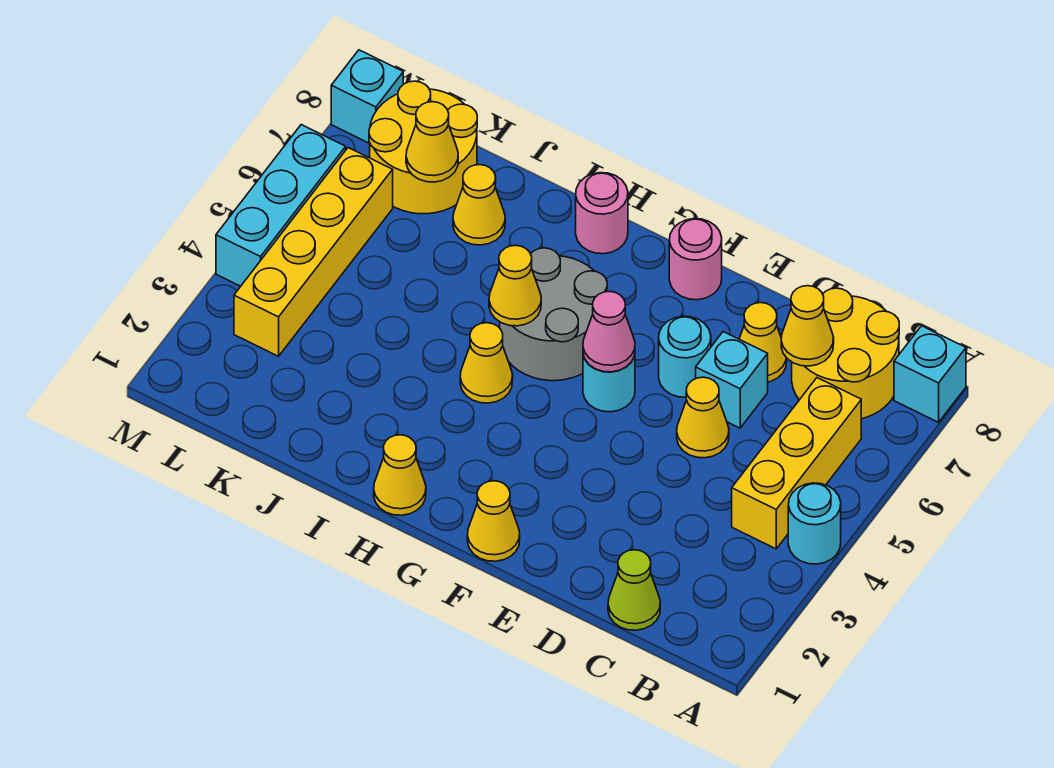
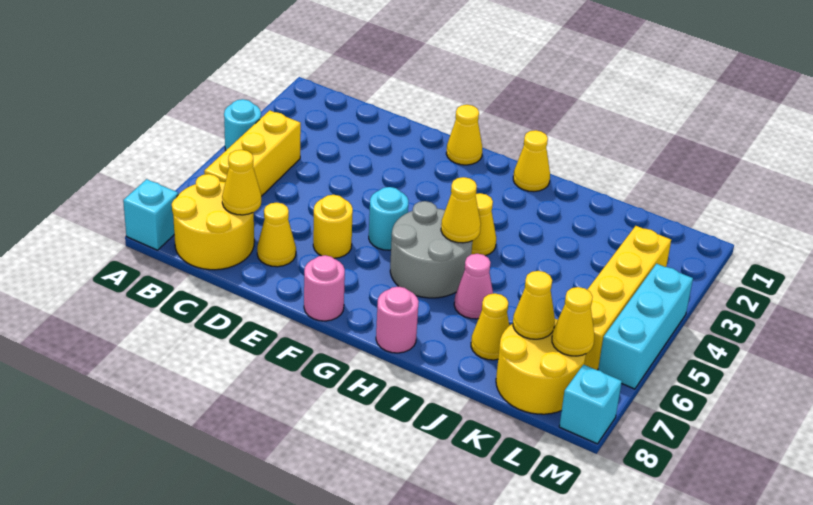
lime 1x1 cone [608,550,660,630] -> none
yellow 1x1 cone [677,377,729,458] -> yellow 1x1 cone moved to [552,287,594,356]
cyan 1x1 brick [696,332,768,428] -> none
cyan 1x1 round brick [659,316,711,397] -> yellow 1x1 round brick [313,195,353,258]
pink 1x1 cone [583,291,635,372] -> pink 1x1 cone moved to [454,254,493,319]

